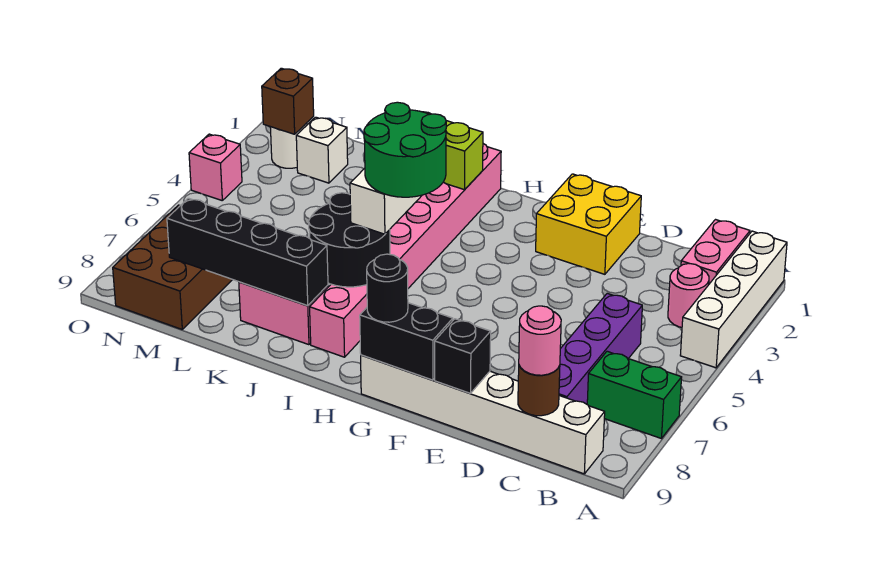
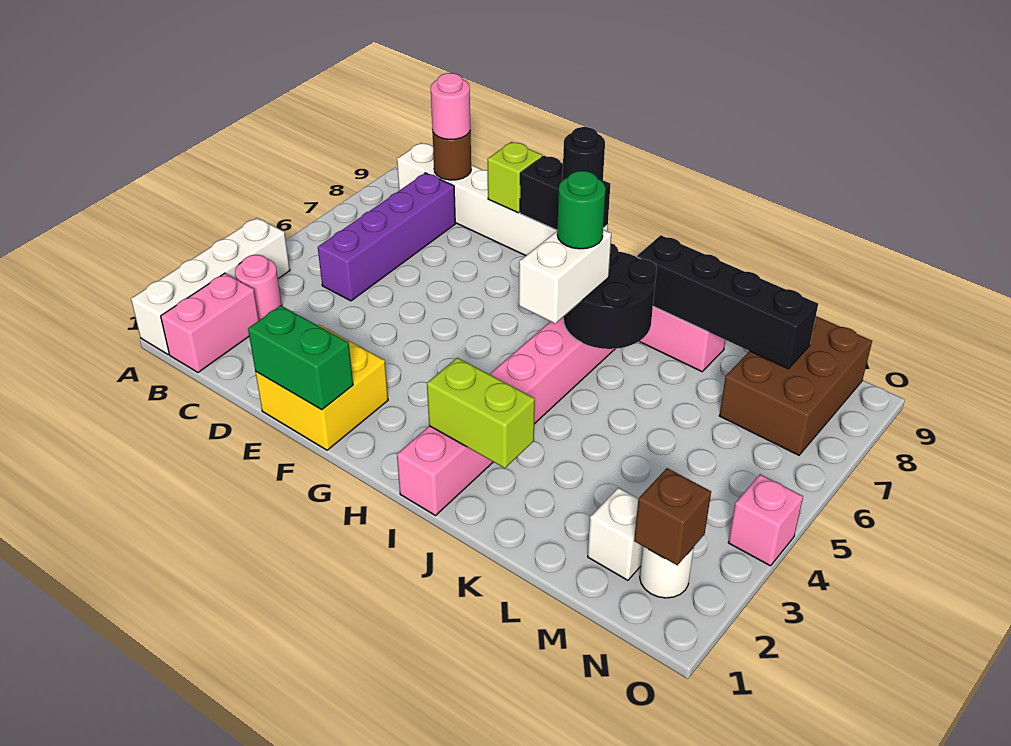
green 1x2 brick [587,351,682,439] -> green 1x2 brick moved to [248,305,353,410]
black 1x1 brick [435,319,491,393] -> lime 1x1 brick [488,142,543,213]
green 2x2 round brick [364,102,446,197] -> green 1x1 round brick [557,171,606,249]

